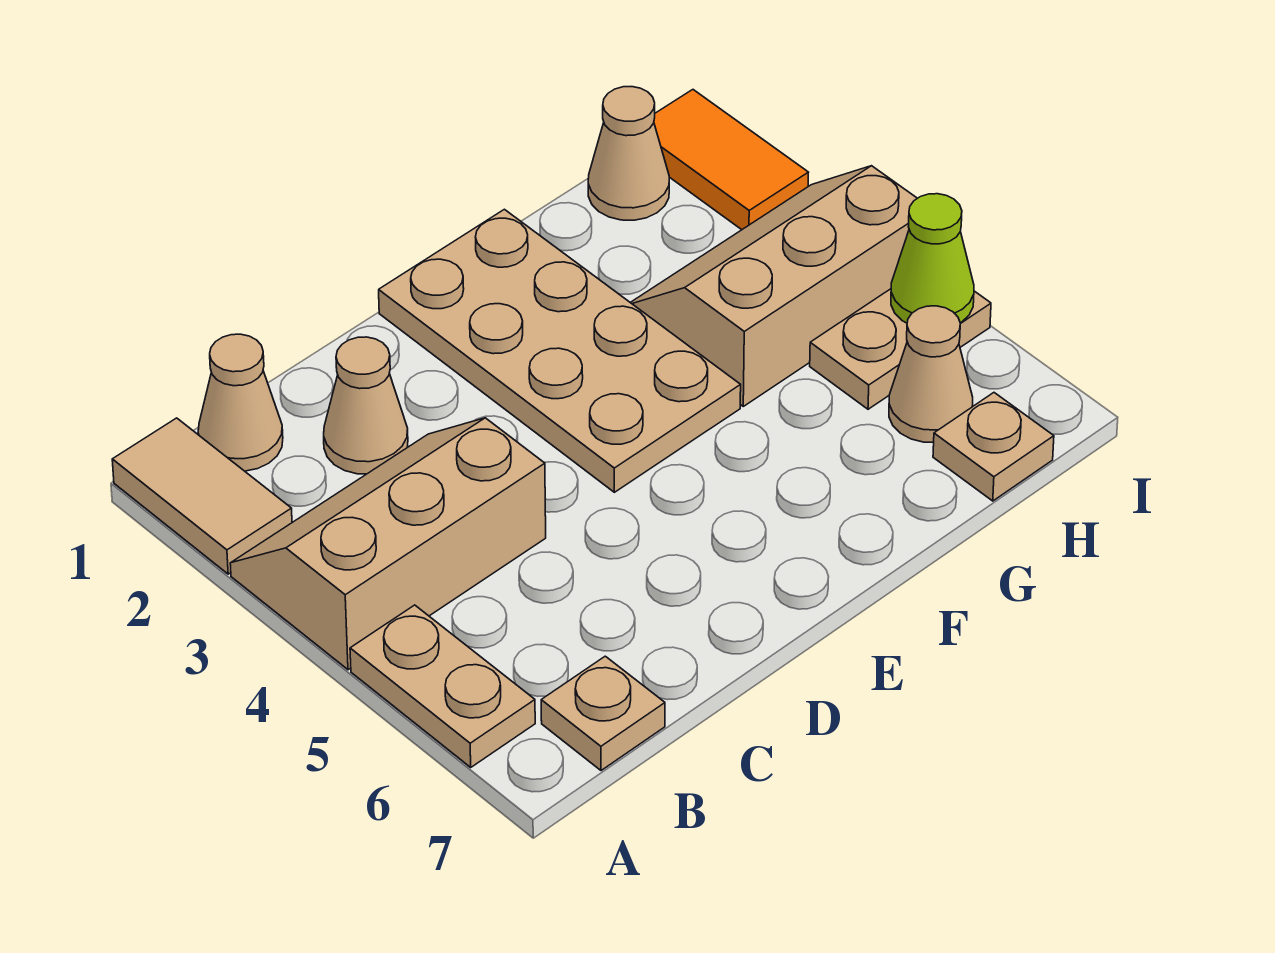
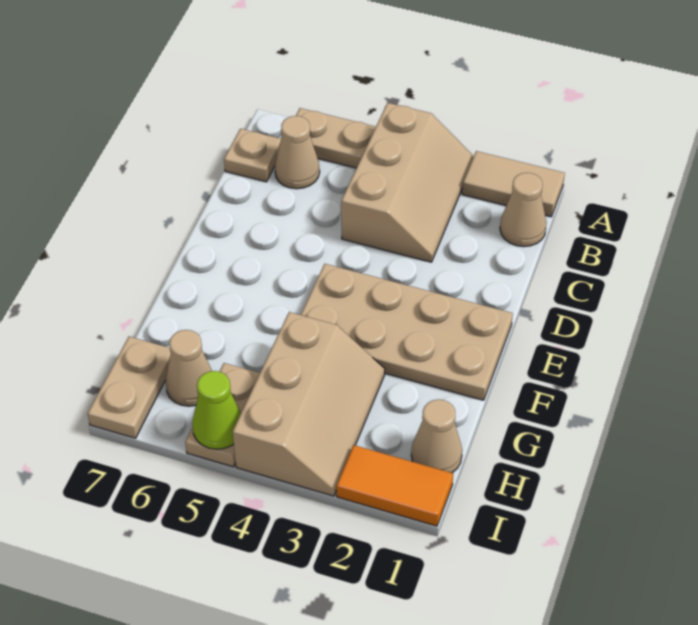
tan 1x1 cone [324,337,408,474] -> tan 1x1 cone moved to [275,116,320,189]
tan 1x1 plate [933,393,1054,501] -> tan 1x2 plate [88,337,171,438]

